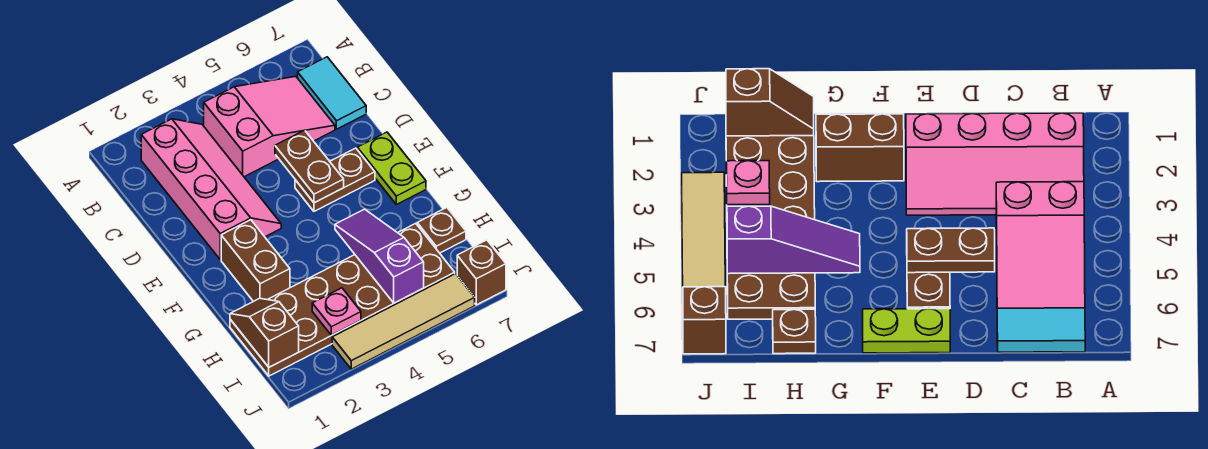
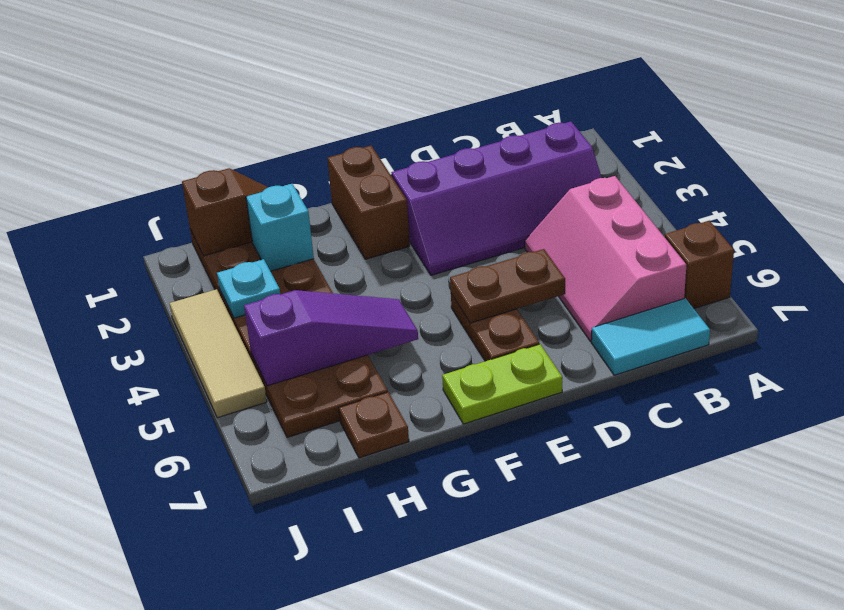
pink 2x4 slope [141,119,281,260] -> purple 2x4 slope [391,122,602,275]
pink 2x3 slope [204,76,335,177] -> pink 2x3 slope turned to [525,176,686,341]
brown 1x2 brick [221,220,290,302] -> brown 1x2 brick turned to [327,146,410,259]
none -> cyan 1x1 brick [246,184,314,271]
pink 1x1 plate [312,288,361,335] -> cyan 1x1 plate [217,259,280,318]
tan 1x4 tile [332,274,475,369] -> tan 1x3 tile [169,289,267,418]
brown 1x1 brick [457,240,506,305] -> brown 1x1 brick moved to [665,221,734,308]

